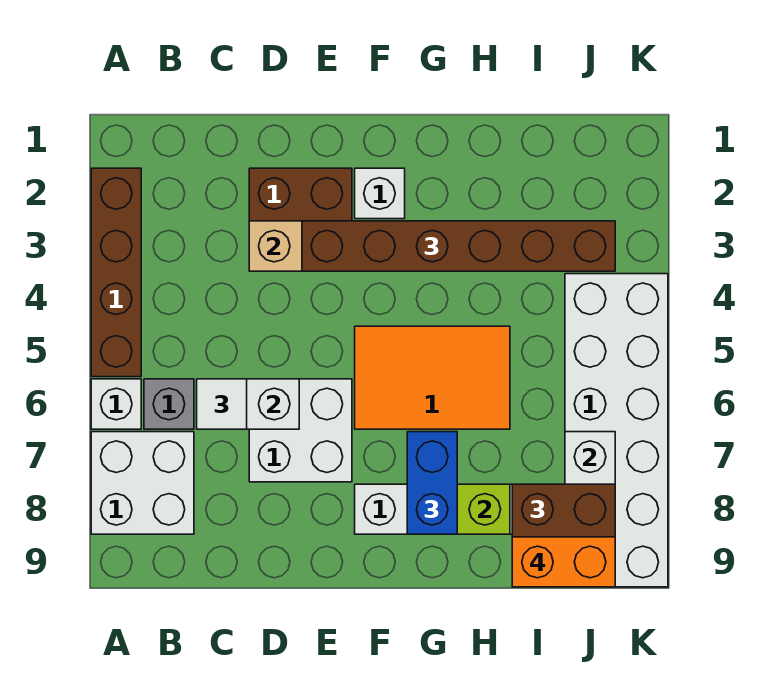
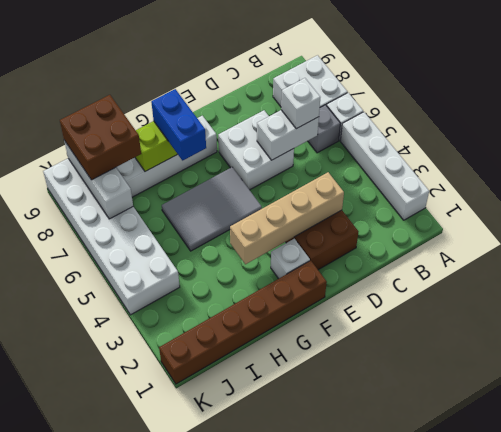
brown 1x4 brick [91,168,141,377] -> white 1x4 brick [340,112,429,220]
white 1x1 tile [197,379,247,429] -> white 1x1 brick [281,78,320,129]
brown 1x6 brick [302,221,615,271] -> brown 1x6 brick moved to [159,260,327,384]
orange 2x3 tile [355,326,510,429] -> grey 2x3 tile [162,167,262,251]
orange 1x2 brick [512,537,615,587] -> none

